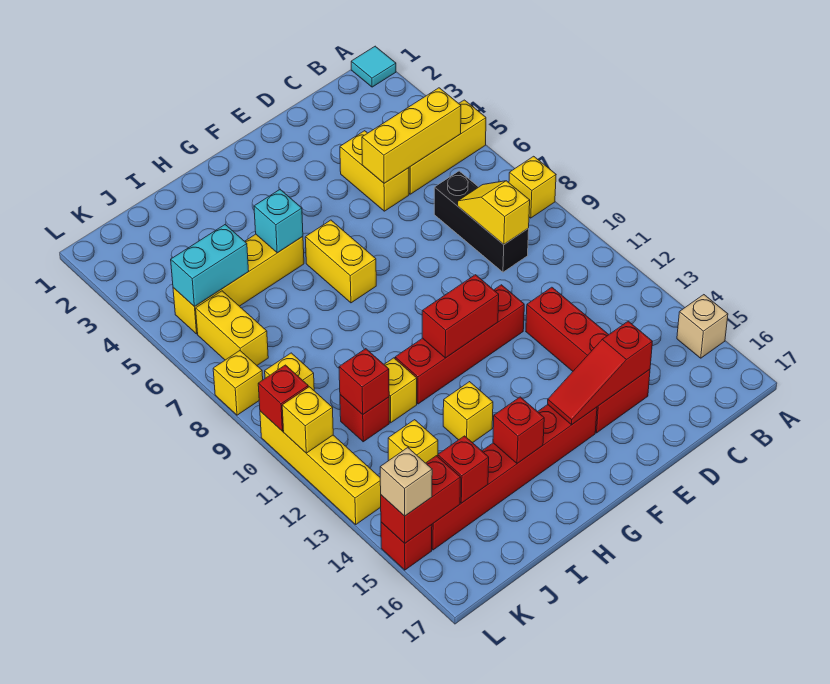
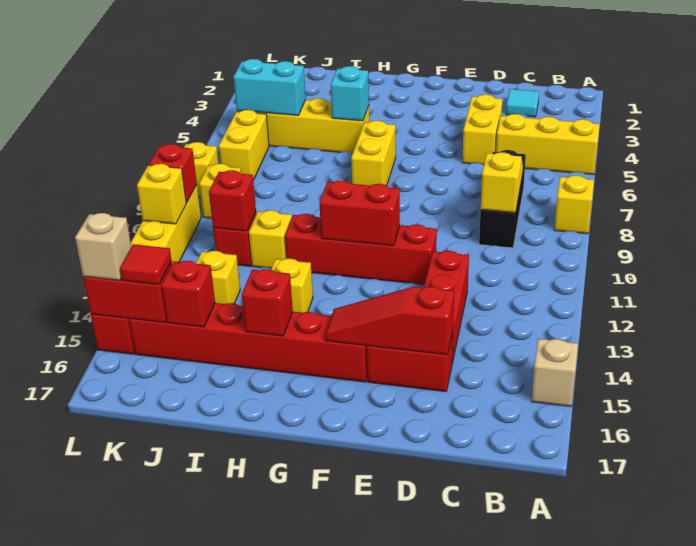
cyan 1x1 tile [351,46,396,87] -> cyan 1x1 tile moved to [506,89,539,117]
yellow 1x3 brick [362,88,461,183] -> none
none -> red 1x1 tile [120,244,172,285]

